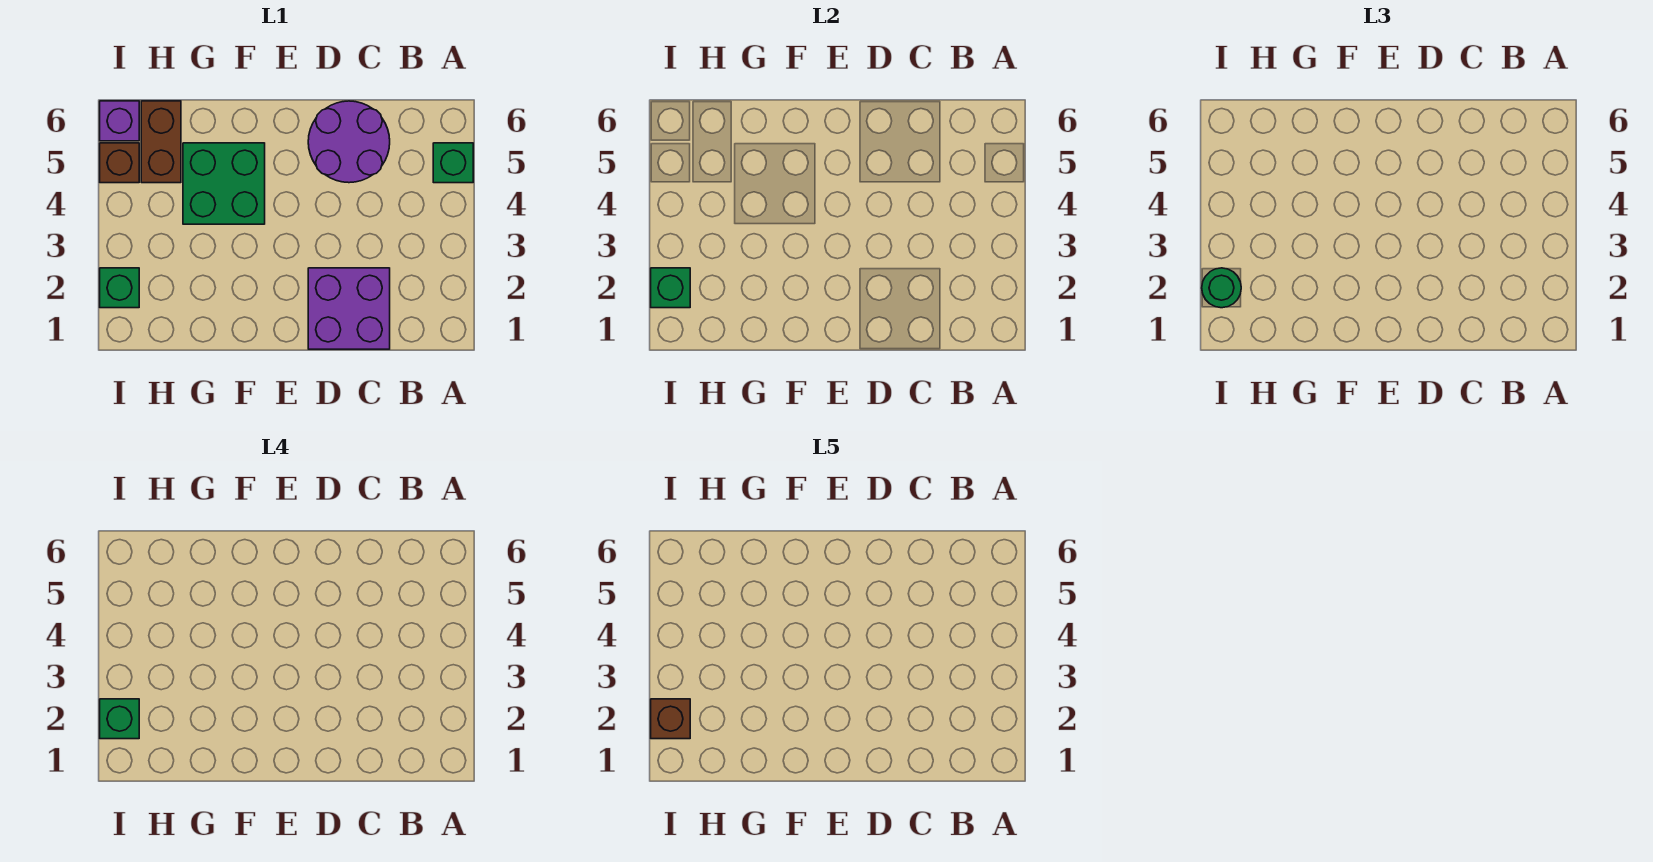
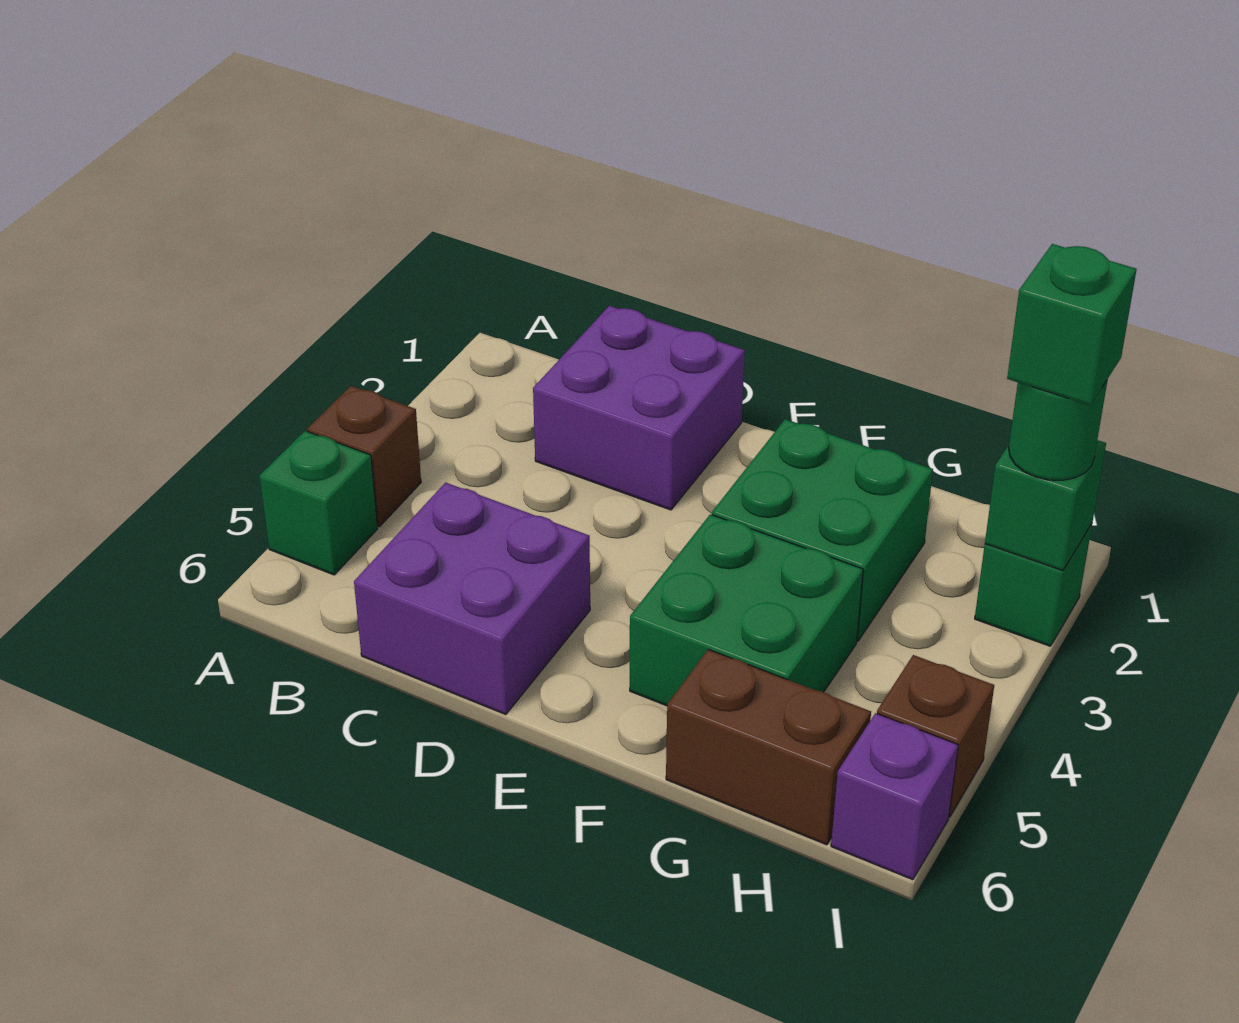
purple 2x2 round brick [308,101,390,183] -> purple 2x2 brick [354,483,590,715]
none -> green 2x2 brick [712,419,933,641]
brown 1x2 brick [141,101,181,183] -> brown 1x2 brick turned to [666,649,871,845]
brown 1x1 brick [651,699,690,739] -> brown 1x1 brick moved to [307,386,421,526]

